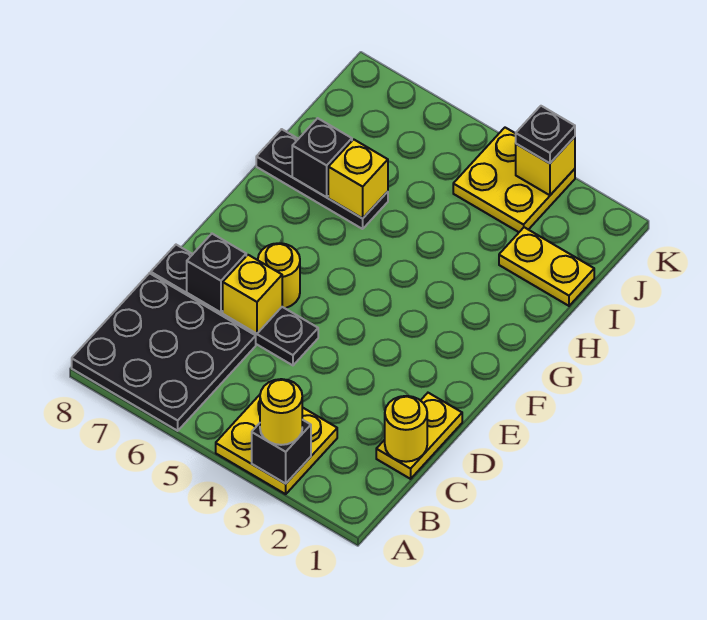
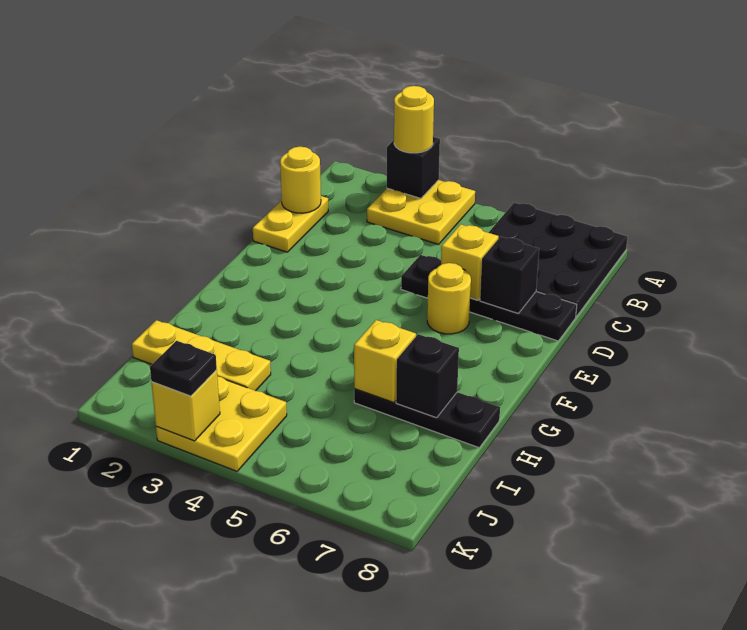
yellow 1x2 plate [499,227,594,306] -> yellow 1x3 plate [132,320,271,391]

